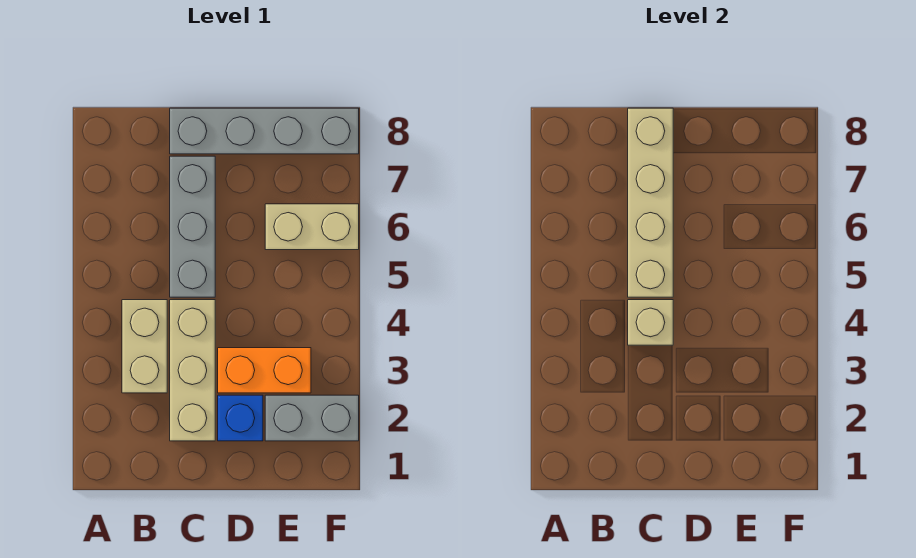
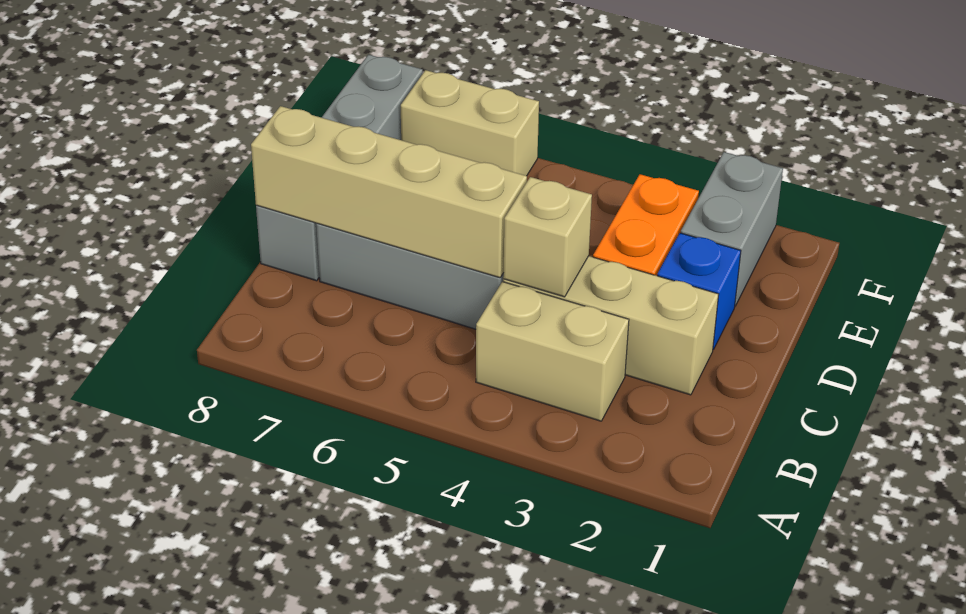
tan 1x2 brick [265,204,359,250] -> tan 1x2 brick turned to [401,70,539,176]

